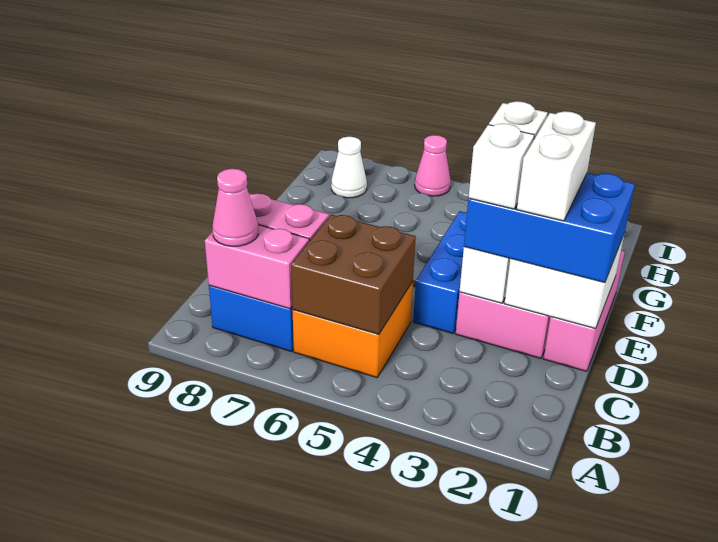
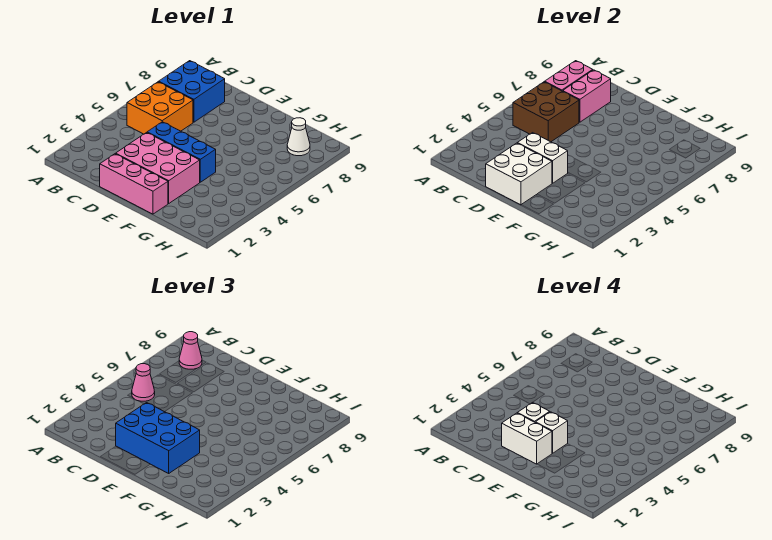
blue 2x3 brick [464,173,635,283] -> blue 2x3 brick turned to [116,403,200,473]
pink 1x1 cone [415,135,451,196] -> pink 1x1 cone moved to [132,364,155,401]

